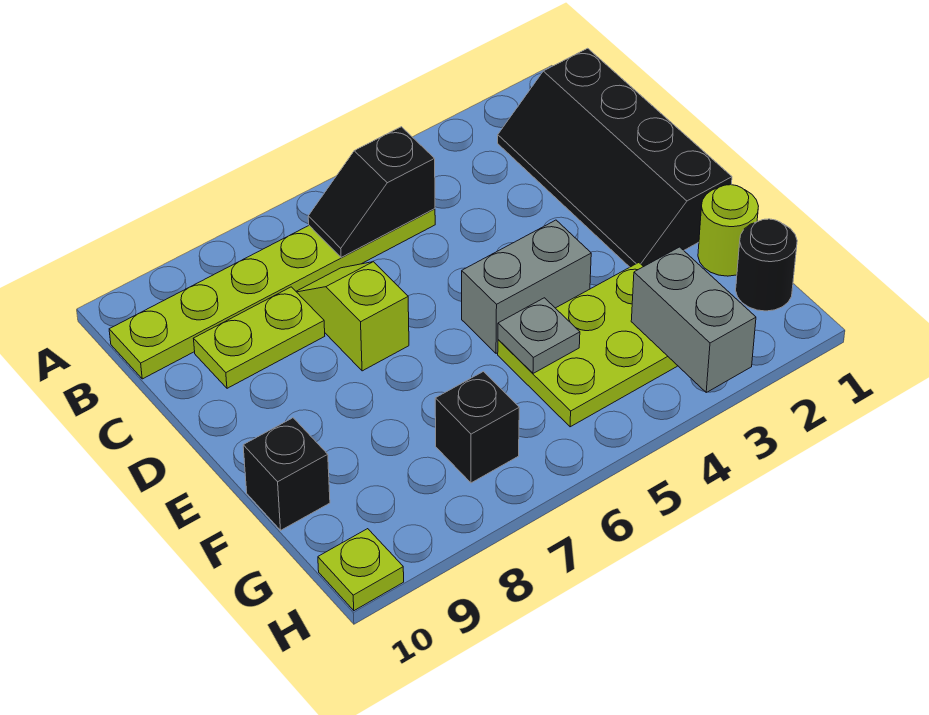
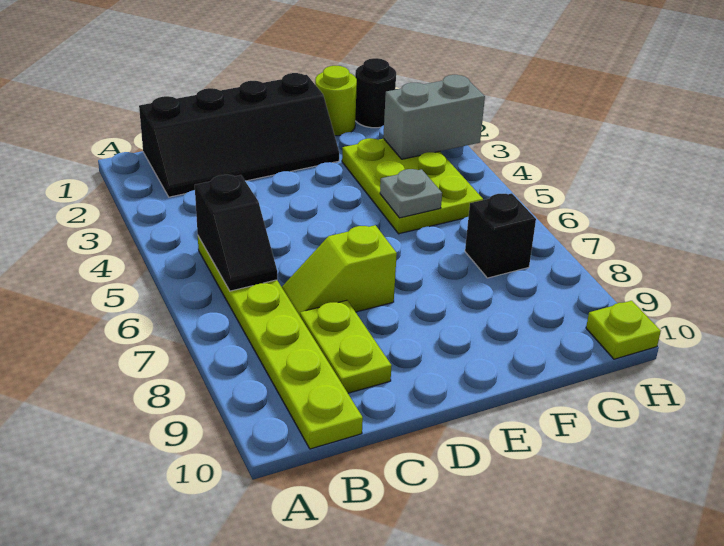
grey 1x2 brick [462,220,591,353] -> none
black 1x1 brick [243,418,330,530] -> none

